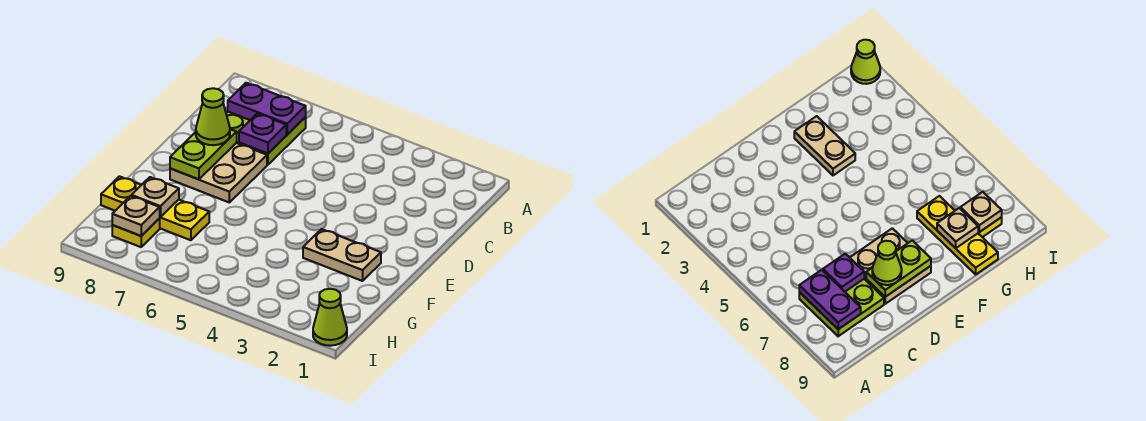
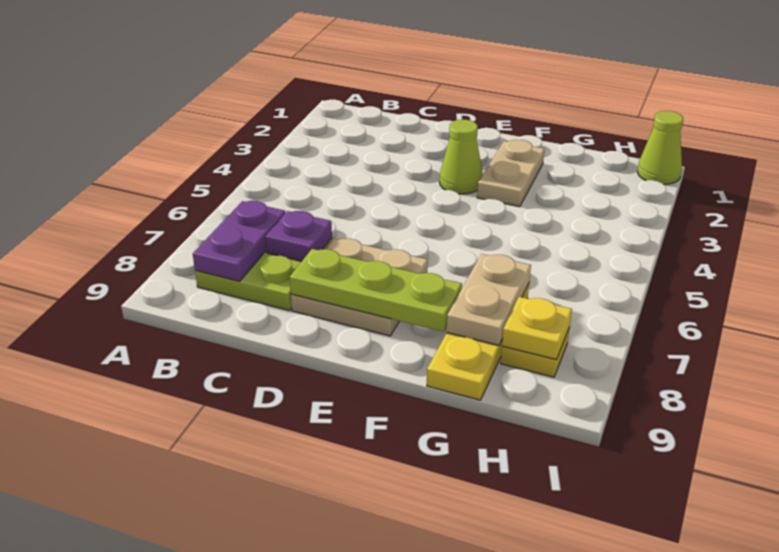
lime 1x2 plate [170,129,237,179] -> lime 1x3 plate [290,249,462,332]
lime 1x1 cone [196,88,230,145] -> lime 1x1 cone moved to [439,120,483,194]
tan 1x1 plate [132,177,179,217] -> tan 1x2 plate [447,254,531,345]
tan 1x1 plate [112,196,160,236] -> yellow 1x1 plate [502,297,572,360]

